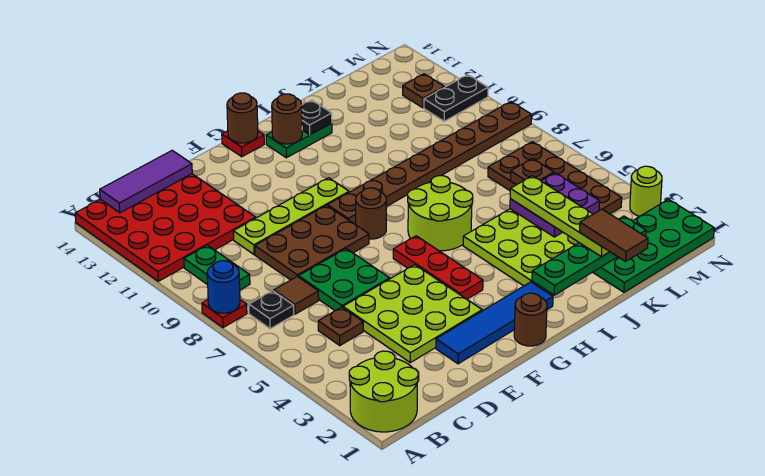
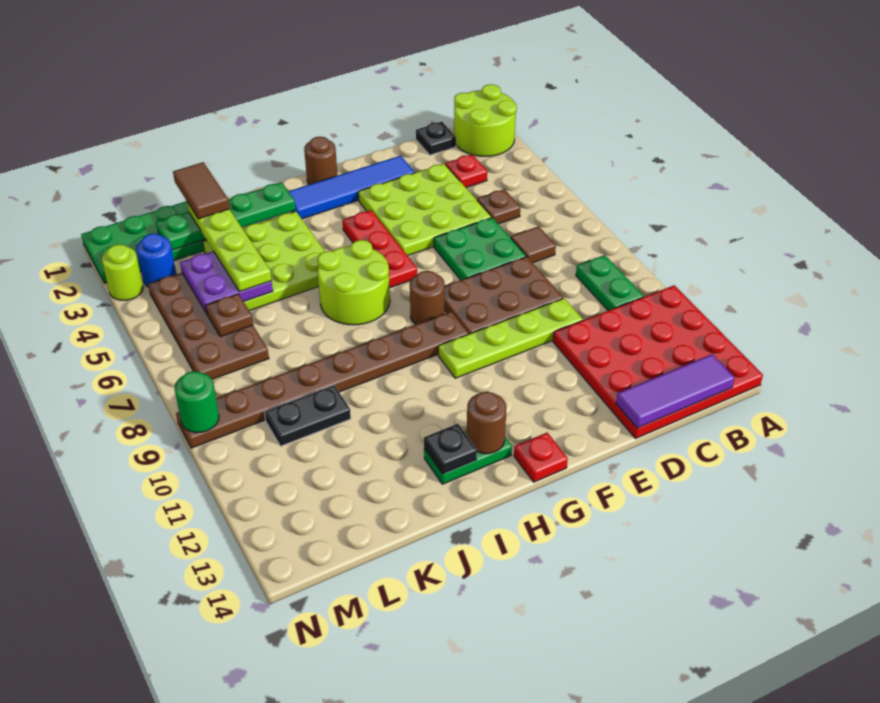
red 1x1 plate [202,300,247,328] -> red 1x1 plate moved to [445,155,487,188]
blue 1x1 round brick [207,261,240,313] -> blue 1x1 round brick moved to [136,233,177,287]
black 1x1 plate [249,291,294,329] -> black 1x1 plate moved to [416,122,456,155]
brown 1x1 round brick [227,93,258,143] -> none
black 1x2 plate [424,75,488,121] -> black 1x2 plate moved to [264,385,351,446]
brown 1x1 plate [403,74,444,108] -> none
none -> green 1x1 round brick [174,371,219,433]

